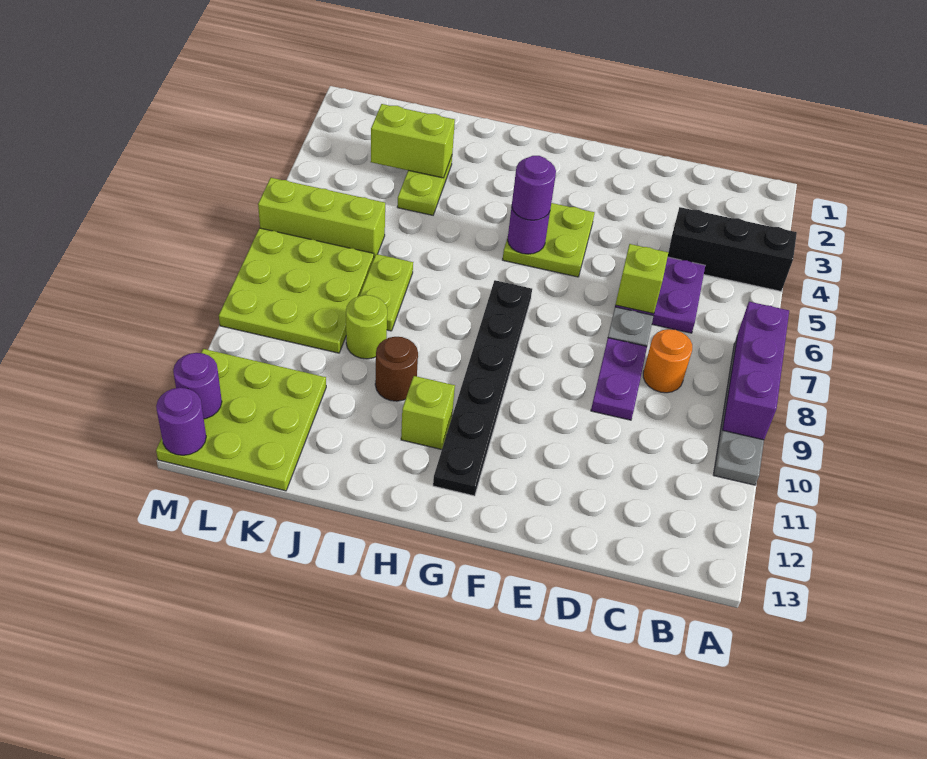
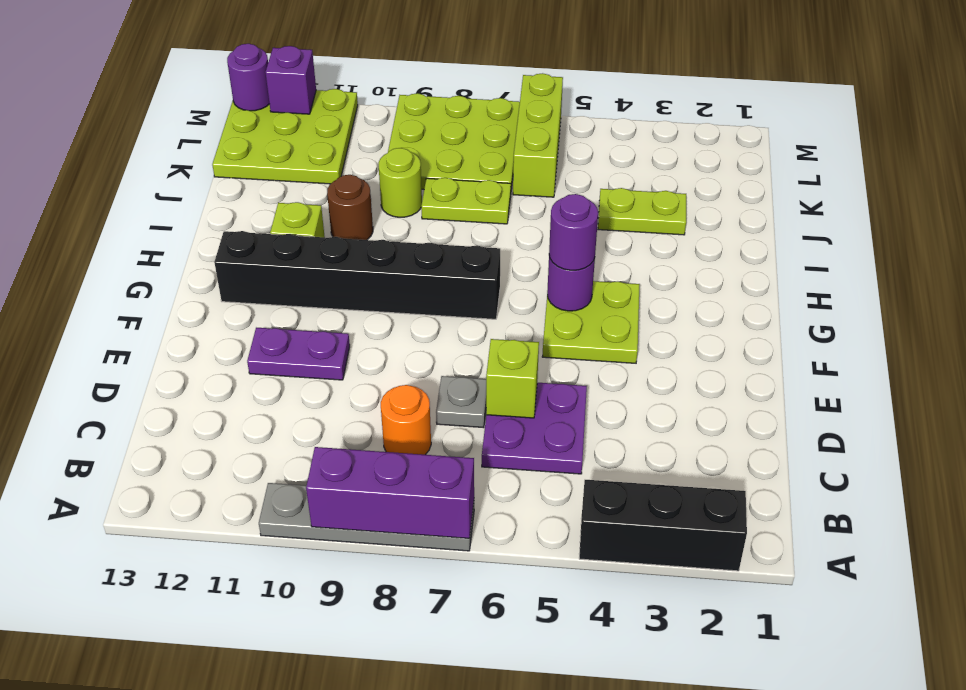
black 1x3 brick [668,207,797,291] -> black 1x3 brick turned to [579,480,747,571]
purple 1x2 plate [591,338,647,420] -> purple 1x2 plate moved to [247,328,350,380]
black 1x6 plate [433,280,532,496] -> black 1x6 brick [214,231,500,319]
lime 1x2 brick [371,104,455,178] -> none
purple 1x1 round brick [173,353,222,419] -> purple 1x1 brick [265,46,316,114]

